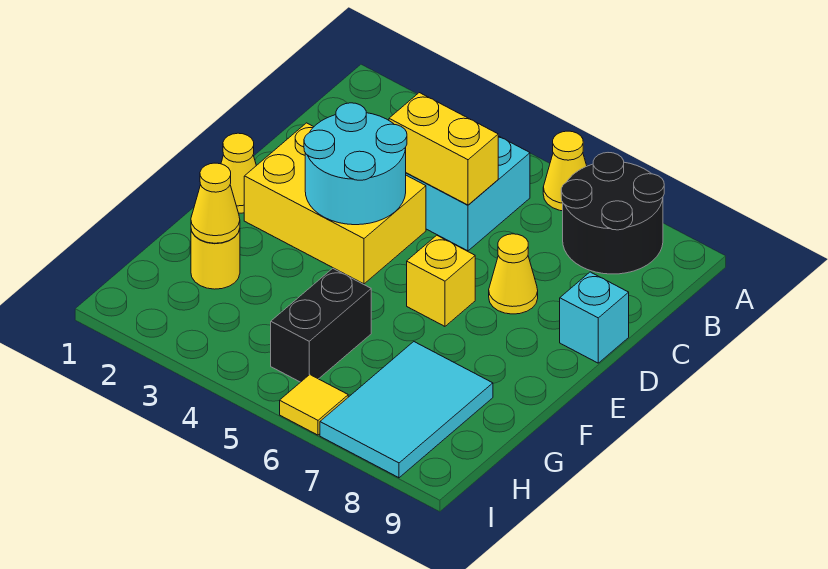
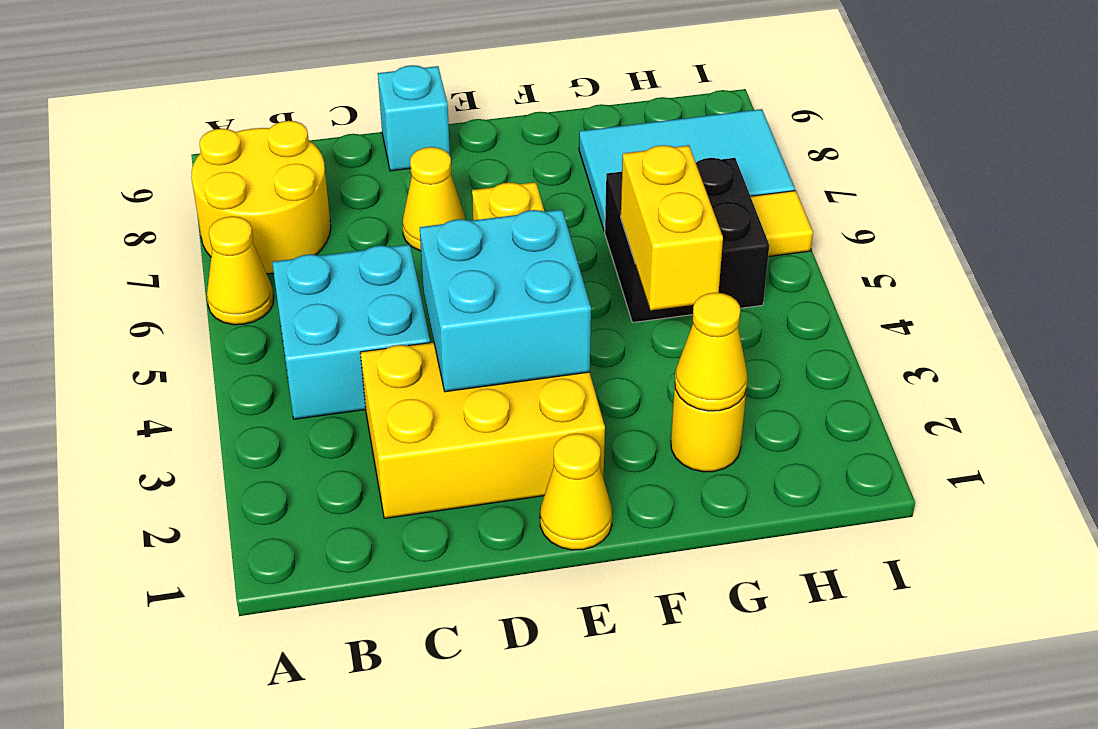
black 2x2 round brick [561,153,664,274] -> yellow 2x2 round brick [191,121,331,274]
yellow 1x2 brick [389,93,498,205] -> yellow 1x2 brick moved to [621,145,723,310]
yellow 2x3 brick [244,123,426,284] -> yellow 2x3 brick turned to [360,342,605,519]
cyan 2x2 round brick [304,103,407,225] -> cyan 2x2 brick [420,209,591,392]
black 1x2 brick [271,268,371,382] -> black 2x2 brick [605,158,769,323]

